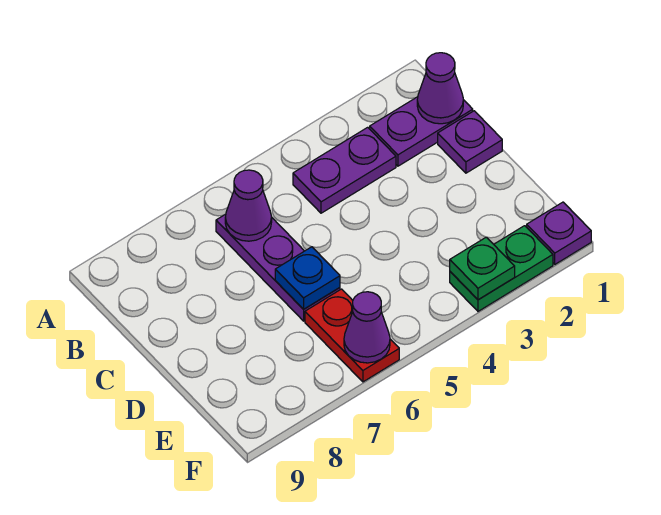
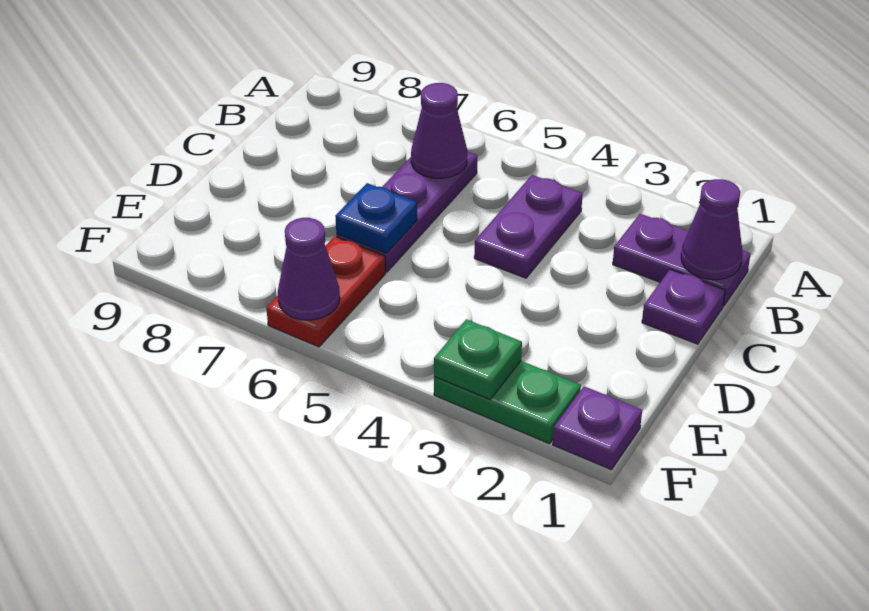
purple 1x2 plate [293,127,396,213] -> purple 1x2 plate turned to [474,175,583,278]

